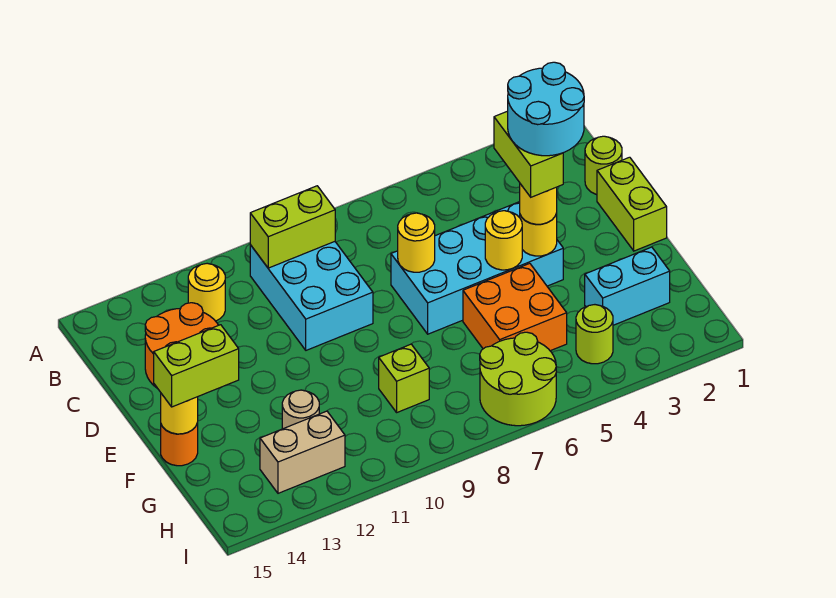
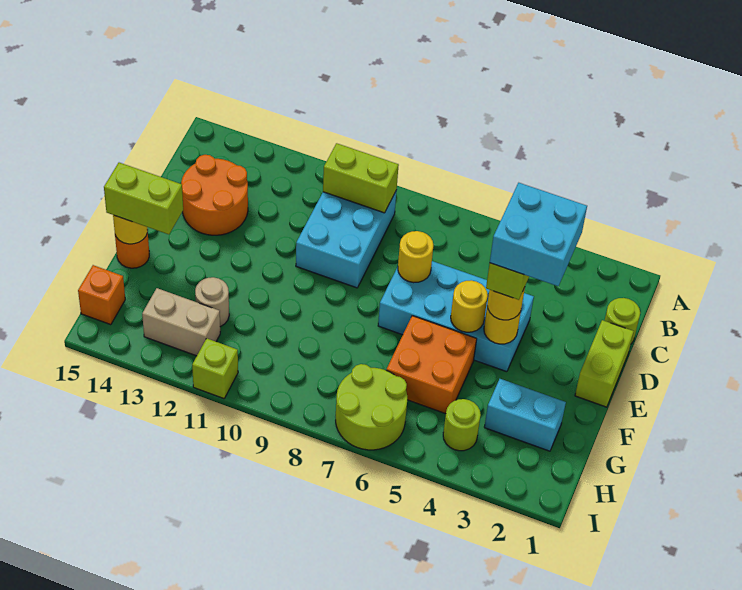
yellow 1x1 round brick [188,263,225,321] -> none
cyan 2x2 round brick [508,62,584,156] -> cyan 2x2 brick [490,183,587,286]
lime 1x1 brick [379,344,429,412] -> lime 1x1 brick moved to [192,338,238,399]
none -> orange 1x1 brick [78,265,125,325]

